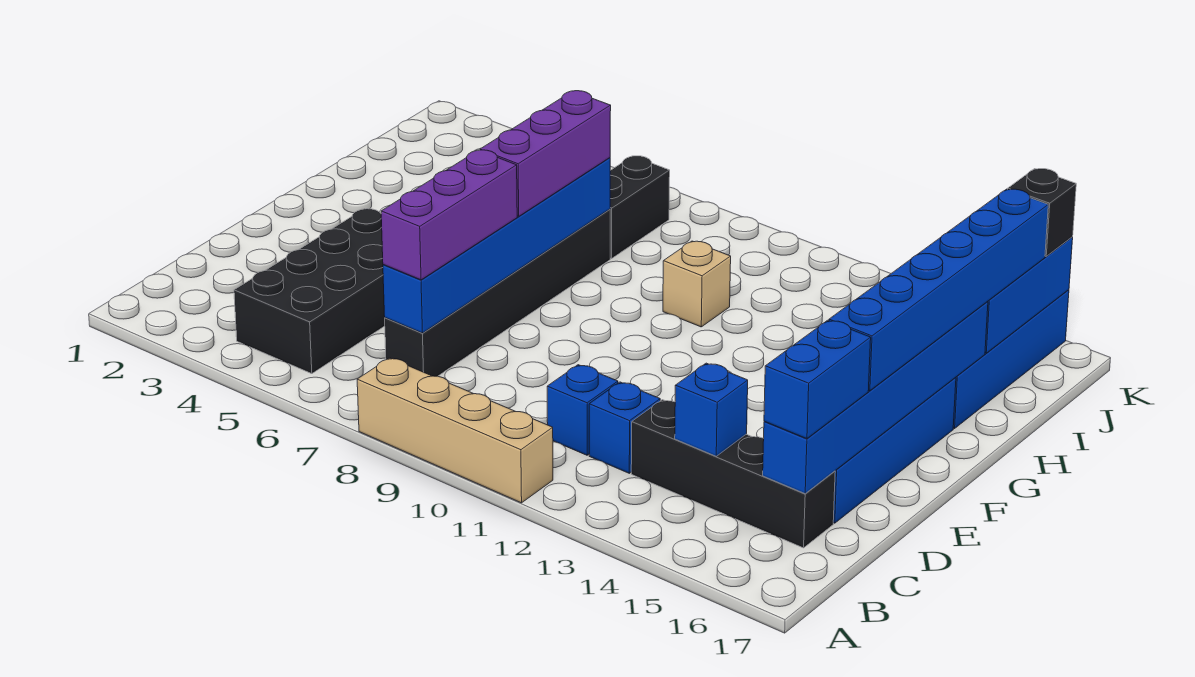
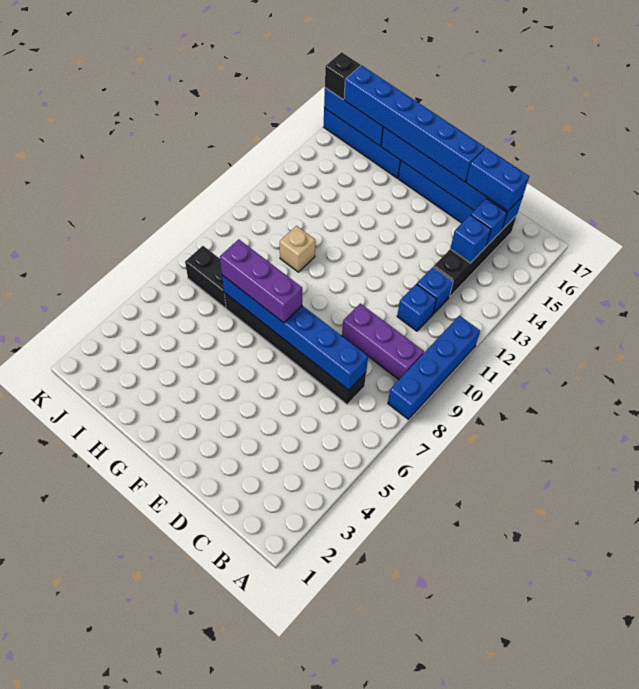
tan 1x4 brick [357,358,553,503] -> blue 1x4 brick [388,315,480,419]
black 2x4 brick [234,209,385,374] -> none
purple 1x3 brick [381,150,517,280] -> purple 1x3 brick moved to [342,303,424,380]
none -> blue 1x1 brick [471,199,507,246]

